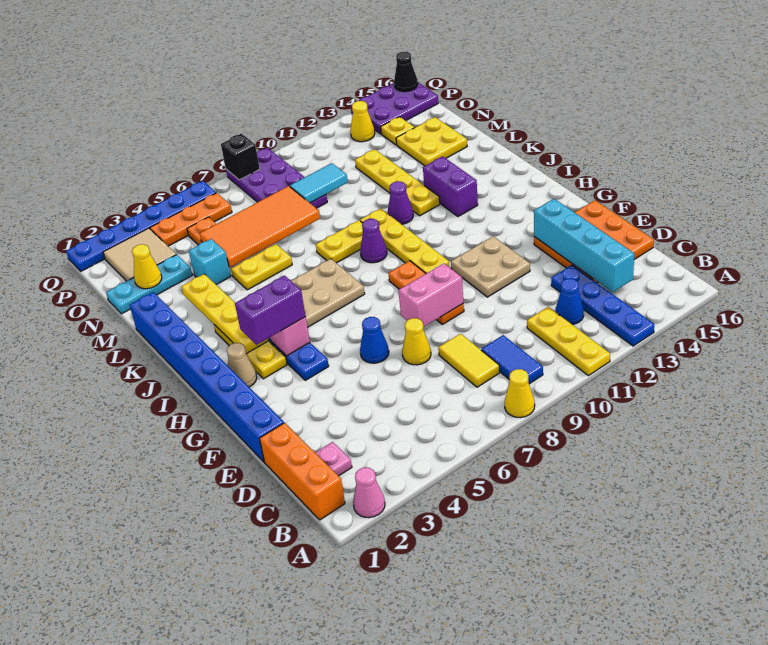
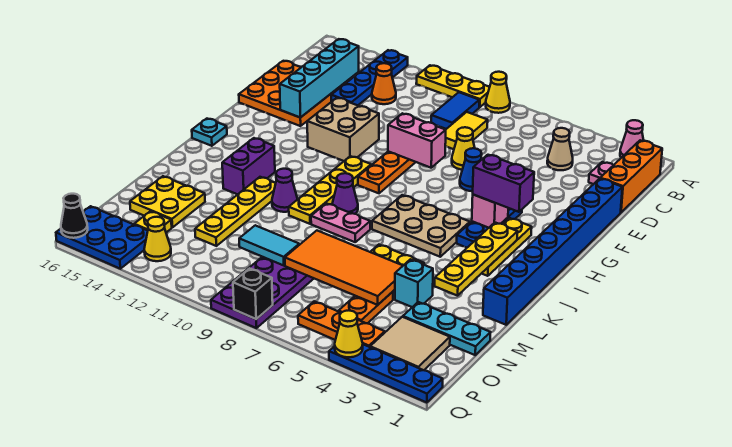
yellow 1x3 plate [527,307,610,376] -> yellow 1x3 plate turned to [416,65,490,107]
blue 1x1 cone [555,279,584,325] -> orange 1x1 cone [372,63,396,104]
tan 2x2 plate [451,236,530,297] -> tan 2x2 brick [307,98,379,161]
tan 1x1 cone [227,343,257,387] -> tan 1x1 cone moved to [547,128,573,170]
none -> cyan 1x1 plate [192,119,227,146]
yellow 1x2 plate [316,221,363,263] -> pink 1x2 plate [311,203,370,242]
yellow 1x1 cone [132,244,162,289] -> yellow 1x1 cone moved to [335,311,363,357]
purple 2x3 plate [350,83,438,134] -> blue 2x3 plate [56,206,148,269]
blue 1x6 plate [66,181,216,271] -> blue 1x4 plate [329,344,443,403]

